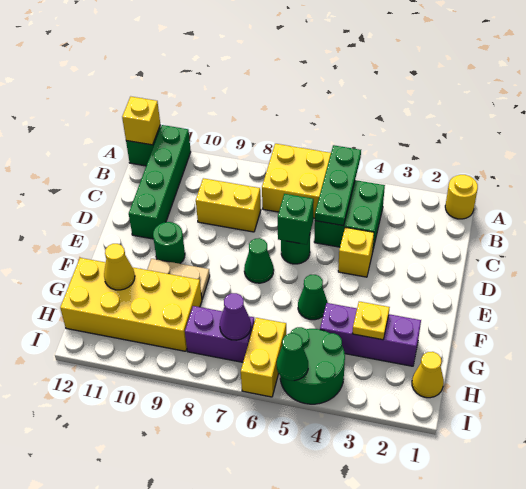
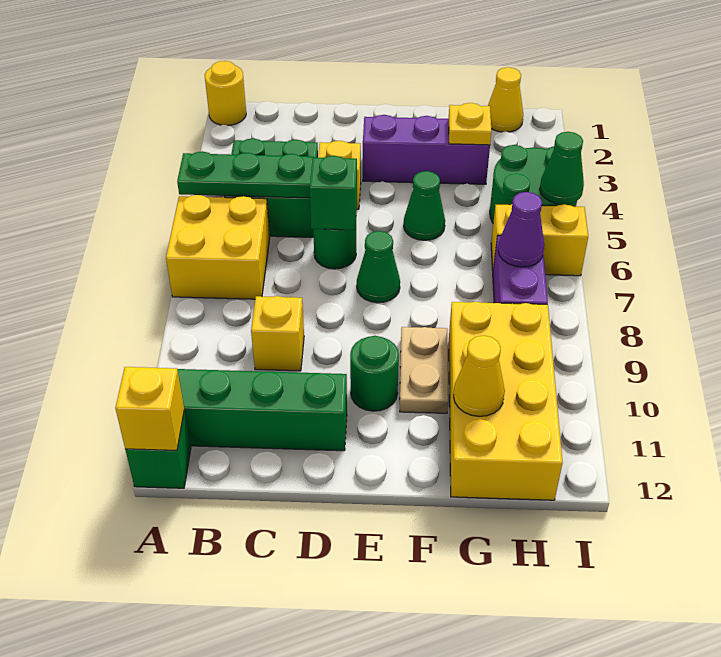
yellow 1x2 brick [196,178,261,232] -> yellow 1x1 brick [251,296,304,371]
purple 1x3 brick [320,303,421,366] -> purple 1x3 brick turned to [363,115,490,184]

